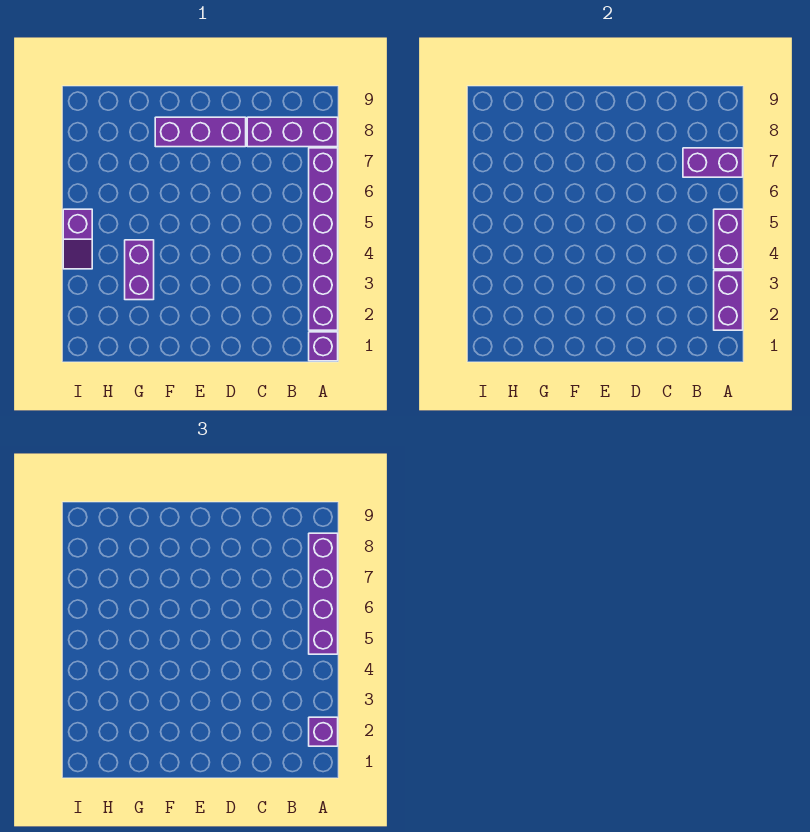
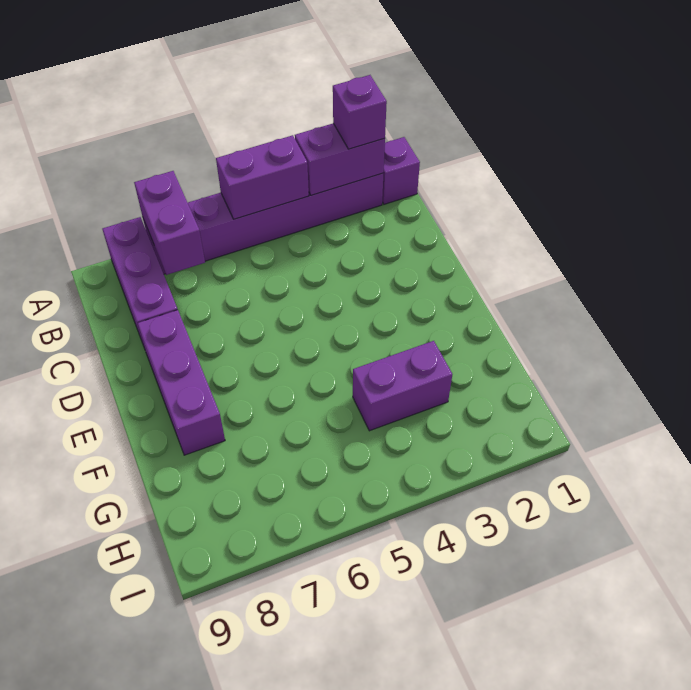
purple 1x4 brick [309,533,338,654] -> none
purple 1x2 slope [63,209,92,269] -> none

